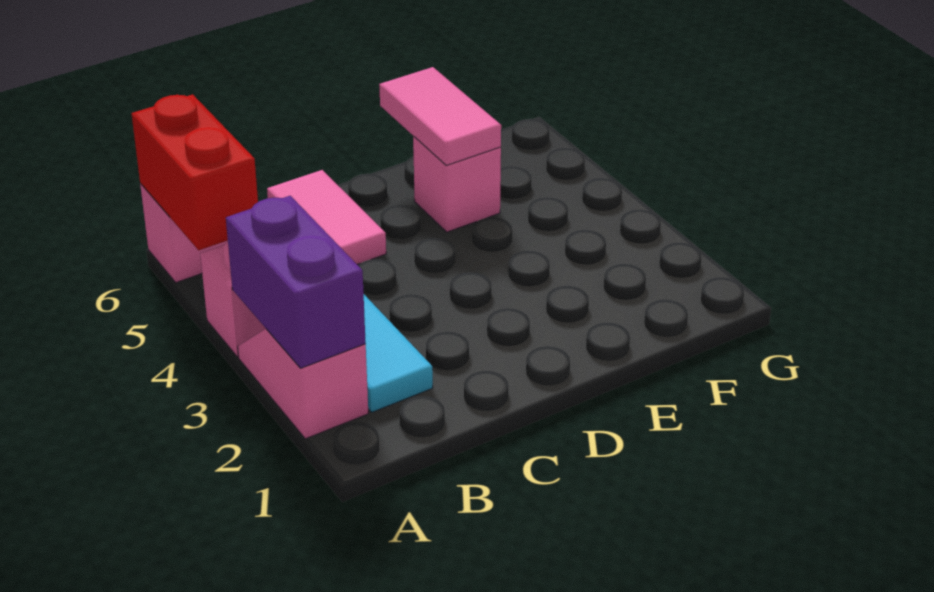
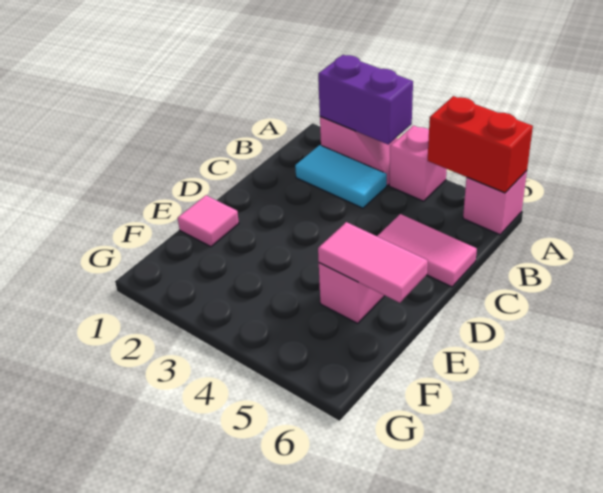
none -> pink 1x1 tile [178,195,239,247]

